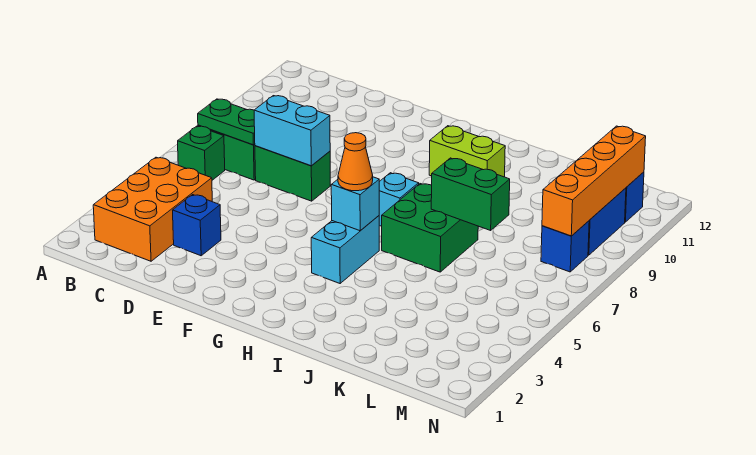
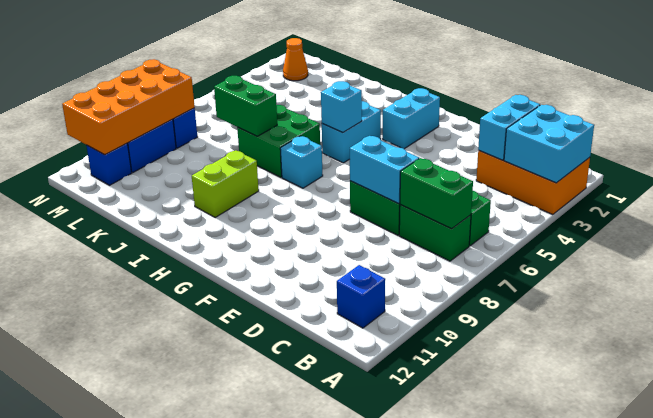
none -> cyan 2x2 brick [504,105,594,183]
orange 2x3 brick [93,157,212,261] -> orange 2x3 brick turned to [476,151,590,215]
green 1x2 plate [198,99,255,145] -> green 1x2 brick [400,158,473,229]
none -> cyan 1x2 brick [478,95,540,160]
blue 1x1 brick [173,195,221,256] -> blue 1x1 brick moved to [337,265,385,328]
none -> cyan 1x2 brick [383,88,440,149]
orange 1x1 cone [338,133,373,191] -> orange 1x1 cone moved to [283,38,308,81]
lime 1x2 brick [429,126,505,177] -> lime 1x2 brick turned to [192,150,259,217]
orange 1x4 brick [542,126,646,236] -> orange 2x4 brick [62,59,195,155]

